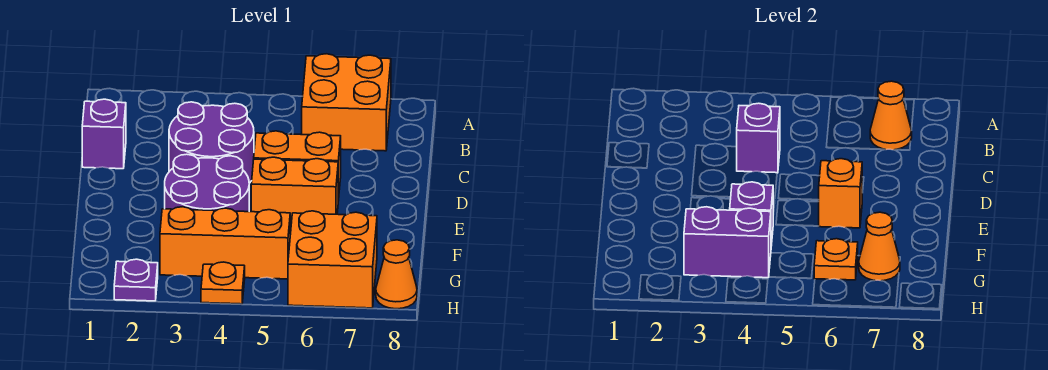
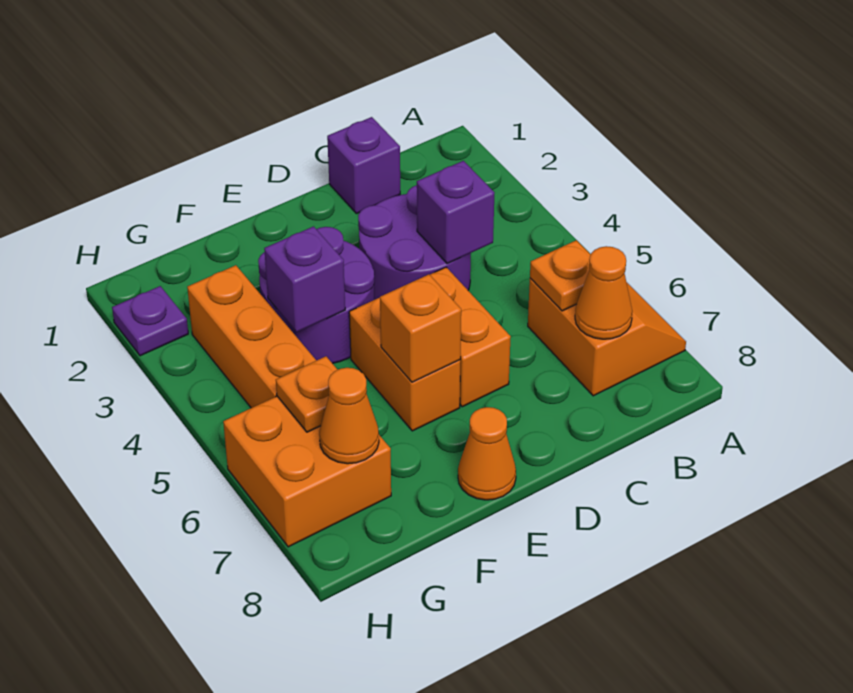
orange 2x2 brick [302,54,391,151] -> orange 2x2 slope [528,278,686,396]
purple 1x2 brick [684,207,771,278] -> none
orange 1x1 plate [201,262,245,304] -> orange 1x1 plate moved to [530,240,591,311]
orange 1x1 cone [376,240,417,309] -> orange 1x1 cone moved to [458,407,516,500]

